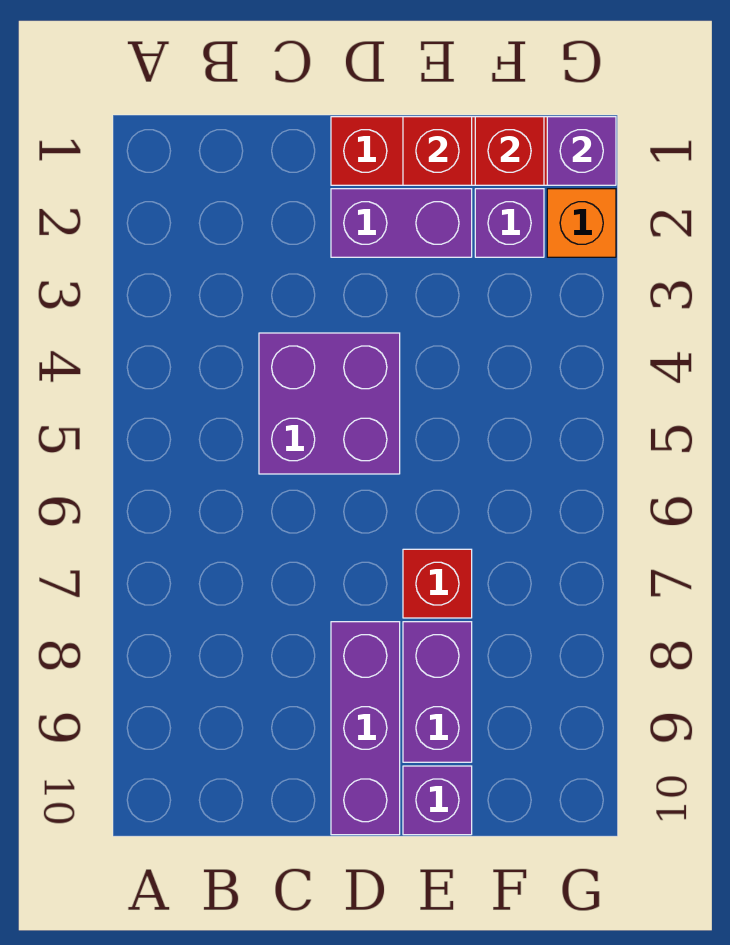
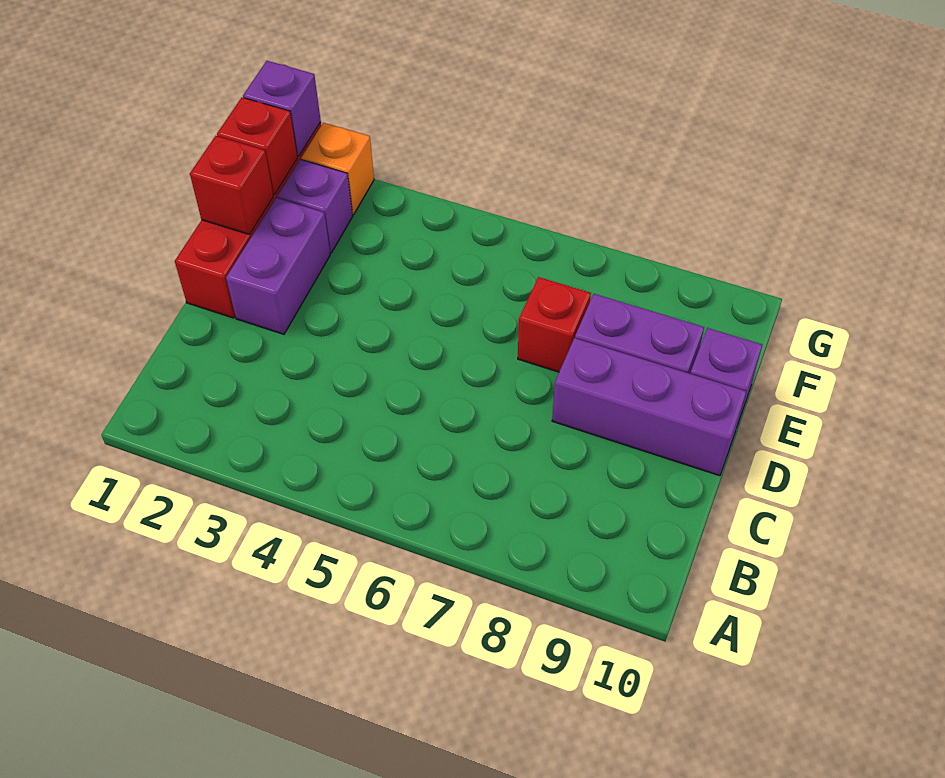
purple 2x2 brick [259,333,400,474] -> none

